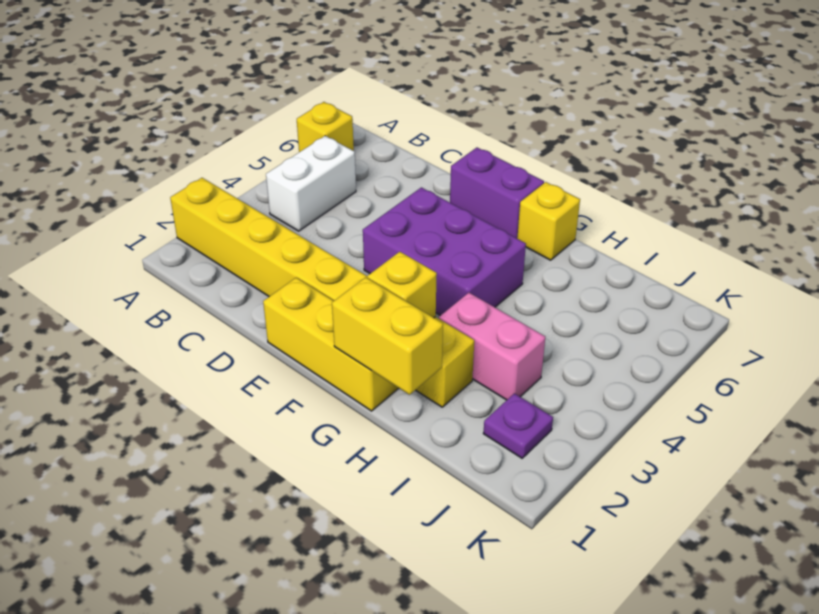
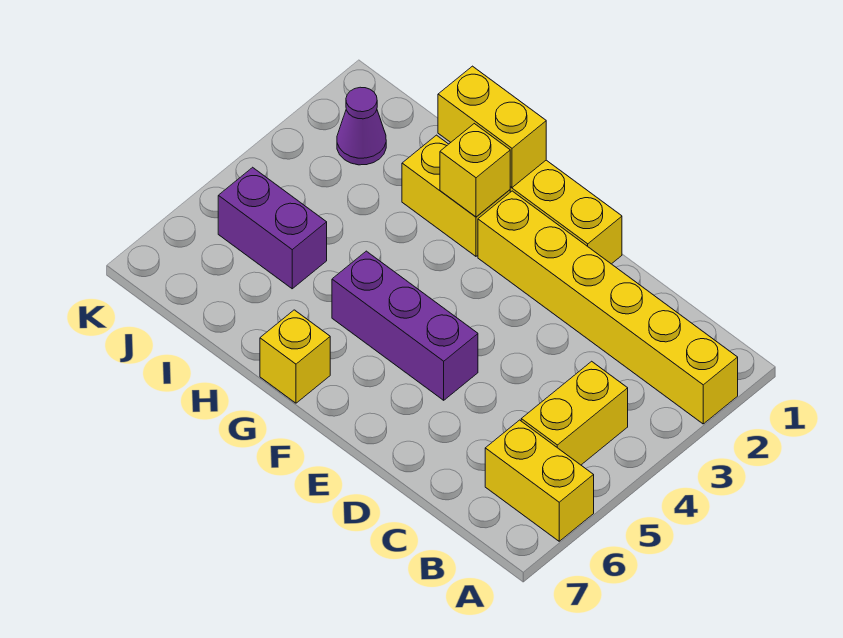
yellow 1x1 brick [297,102,354,152] -> yellow 1x2 brick [485,420,594,541]
white 1x2 brick [266,136,356,231] -> yellow 1x2 brick [521,361,628,465]
purple 2x3 brick [363,187,526,316] -> purple 1x3 brick [332,251,478,400]
purple 1x2 brick [450,148,544,238] -> purple 1x2 brick moved to [218,167,327,289]
pink 1x2 brick [439,293,545,400] -> none
purple 1x1 plate [483,393,553,458] -> purple 1x1 cone [337,87,386,165]

